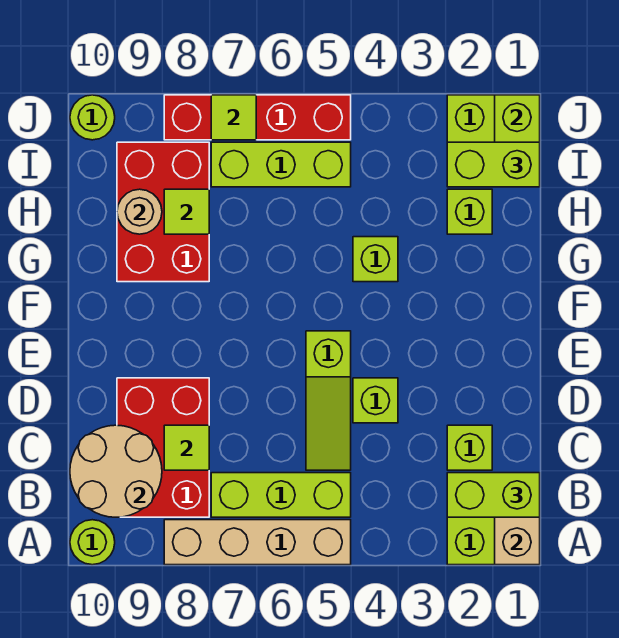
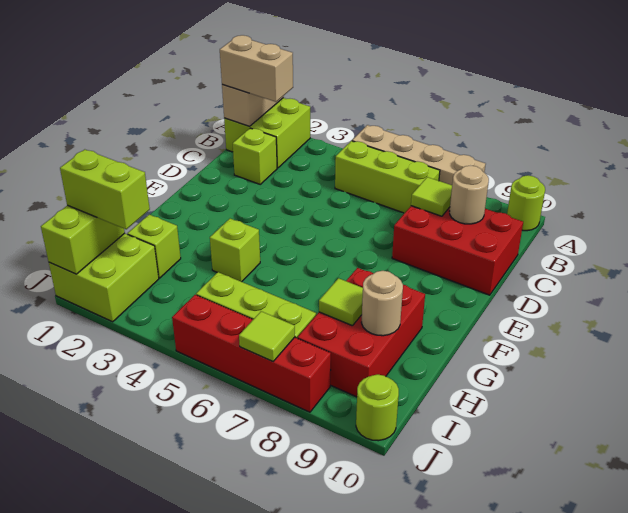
lime 1x2 brick [447,473,540,517] -> tan 1x2 brick [220,35,293,102]
red 2x3 brick [117,378,209,517] -> red 2x3 brick turned to [392,206,523,295]
tan 2x2 round brick [70,425,162,517] -> tan 1x1 round brick [449,166,489,224]
lime 1x3 slope [306,331,351,470] -> none
lime 1x1 brick [353,378,398,423] -> none

